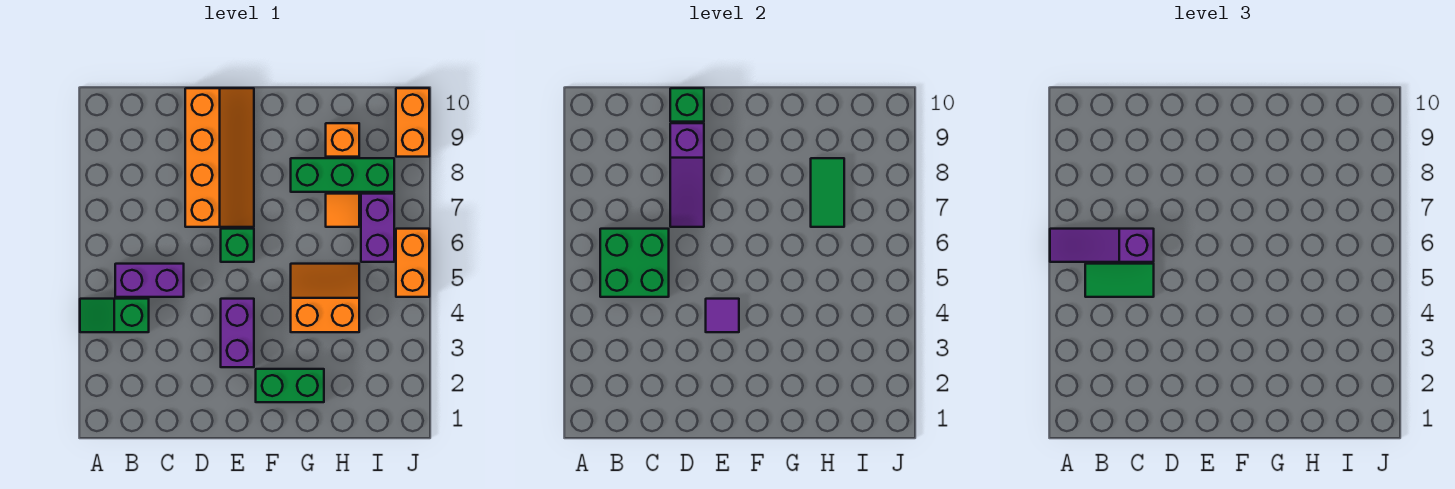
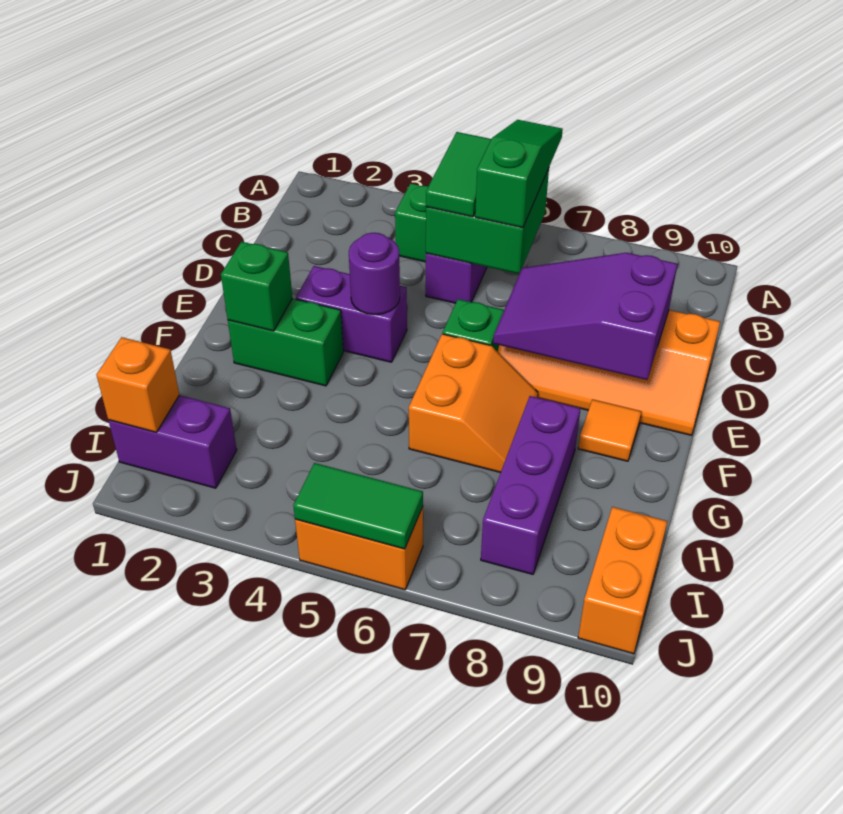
purple 1x3 slope [1050,229,1154,262] -> green 1x3 slope [475,120,563,228]
purple 1x3 slope [670,123,704,227] -> purple 2x3 slope [493,253,677,380]
green 1x1 brick [670,88,704,122] -> green 1x1 brick moved to [221,242,292,331]
purple 1x1 tile [706,299,739,332] -> purple 1x1 round brick [349,233,400,315]
green 1x2 brick [256,369,324,402] -> green 1x2 brick turned to [228,298,343,386]
orange 2x2 slope [291,264,359,332] -> orange 2x2 slope moved to [409,334,538,473]
green 1x3 brick [291,158,394,192] -> purple 1x3 brick [481,396,581,574]
orange 1x1 tile [326,194,359,227] -> orange 1x1 tile moved to [578,399,641,461]
green 1x2 tile [811,158,844,227] -> green 1x2 tile moved to [293,463,423,549]
orange 1x1 brick [326,123,359,157] -> orange 1x1 brick moved to [97,337,179,432]
purple 1x2 brick [361,194,394,262] -> purple 1x2 brick moved to [108,395,237,488]
orange 1x2 brick [396,88,429,157] -> orange 1x2 brick turned to [578,507,667,654]

